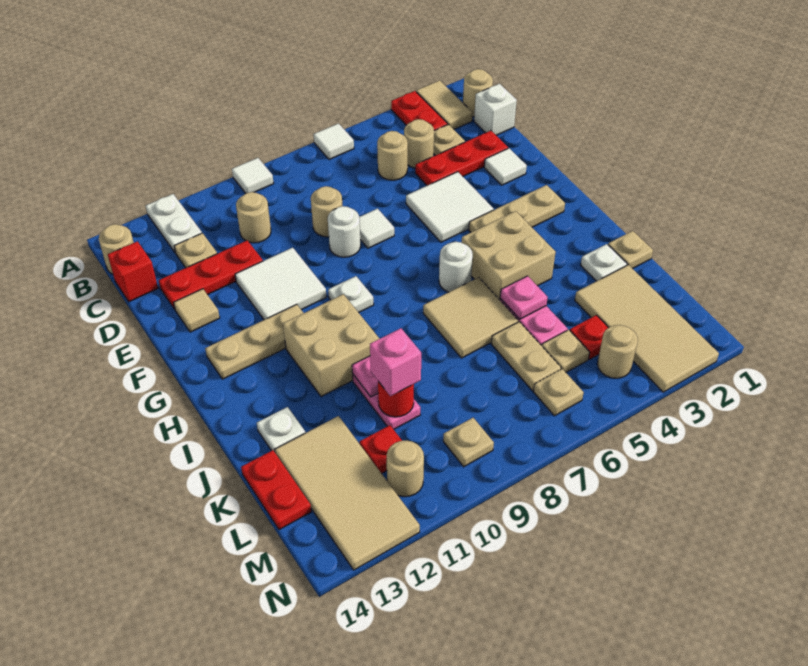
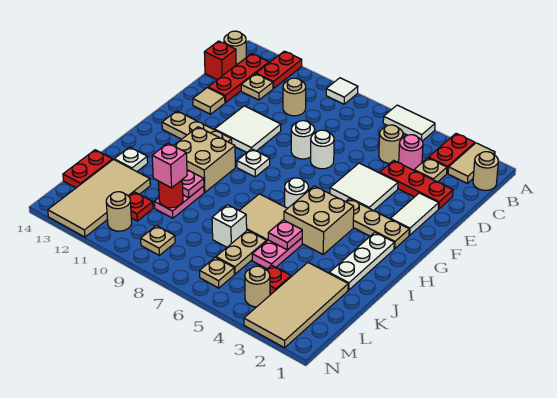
white 1x1 tile [314,123,354,160] -> white 1x2 tile [383,105,435,141]
white 1x2 plate [146,194,202,253] -> red 1x2 plate [256,51,302,89]
white 1x1 brick [474,84,517,135] -> white 1x1 brick moved to [212,205,247,247]
tan 1x1 round brick [404,119,434,168] -> pink 1x1 round brick [399,135,423,170]
tan 1x1 round brick [311,186,342,237] -> none
red 1x3 plate [159,240,263,309] -> red 1x3 plate turned to [208,54,269,103]
white 1x1 tile [484,148,527,185] -> white 1x2 tile [390,193,439,235]
white 1x1 tile [359,209,394,248] -> white 1x1 round brick [310,130,334,169]
tan 1x1 plate [608,231,653,269] -> none
white 1x1 plate [581,244,627,281] -> white 1x3 plate [329,232,394,290]
tan 1x1 plate [542,330,590,372] -> none

